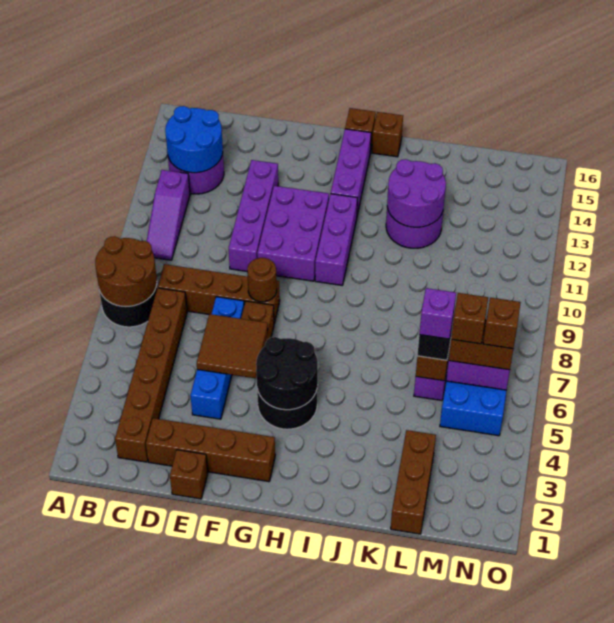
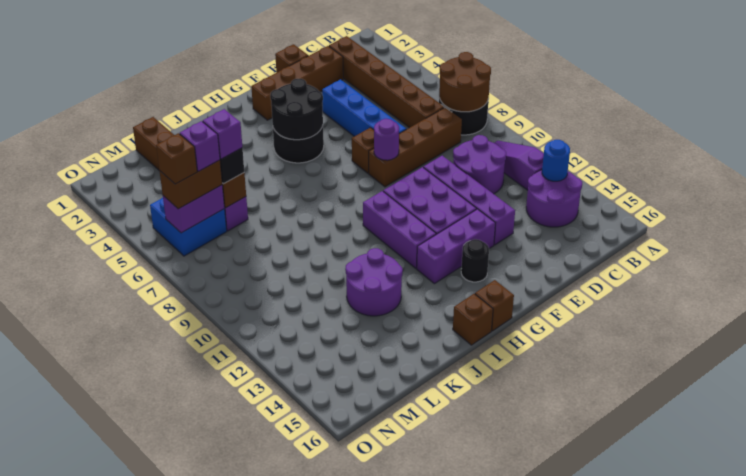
blue 2x2 round brick [165,106,223,173] -> blue 1x1 round brick [542,140,570,181]
brown 2x2 tile [197,314,268,378] -> none
brown 1x1 round brick [247,258,277,302] -> purple 1x1 round brick [374,119,399,160]
none -> black 1x1 round brick [461,239,489,282]
purple 1x3 brick [331,129,371,215] -> purple 1x3 brick turned to [417,209,495,284]
purple 2x2 round brick [387,159,446,227] -> purple 2x2 round brick moved to [453,135,506,194]
brown 1x1 brick [451,293,488,344] -> purple 1x1 brick [180,121,220,171]

